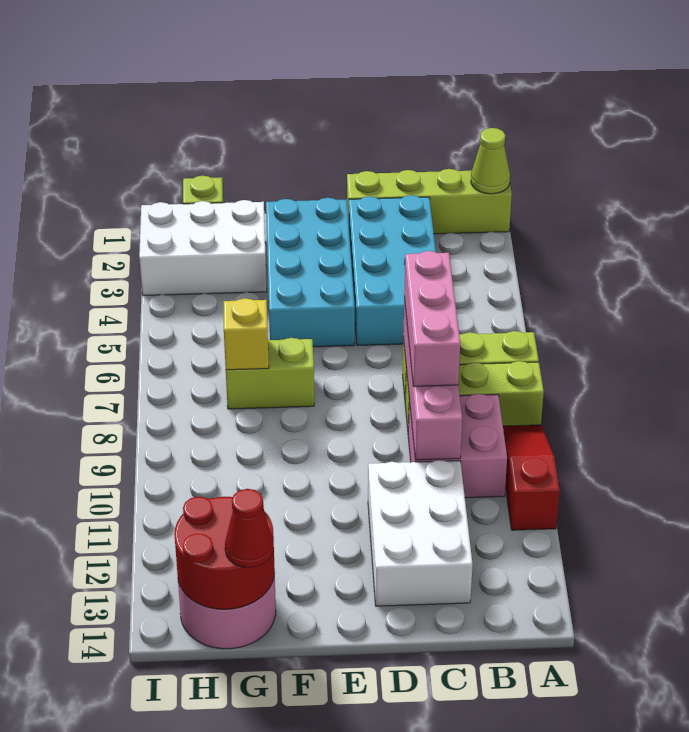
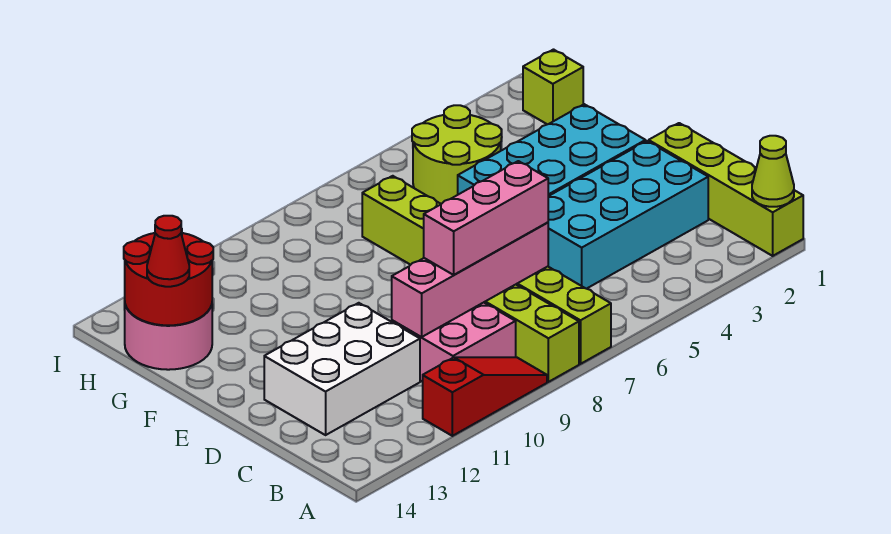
white 2x3 brick [139,200,267,295] -> none
none -> lime 2x2 round brick [412,105,502,204]
yellow 1x1 brick [224,298,269,370] -> none

